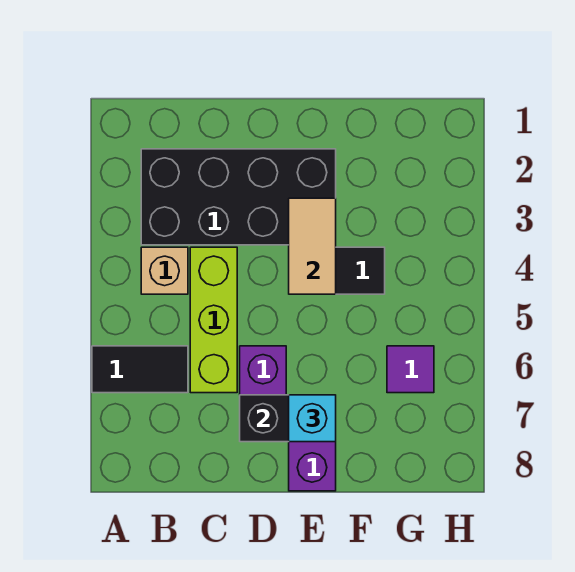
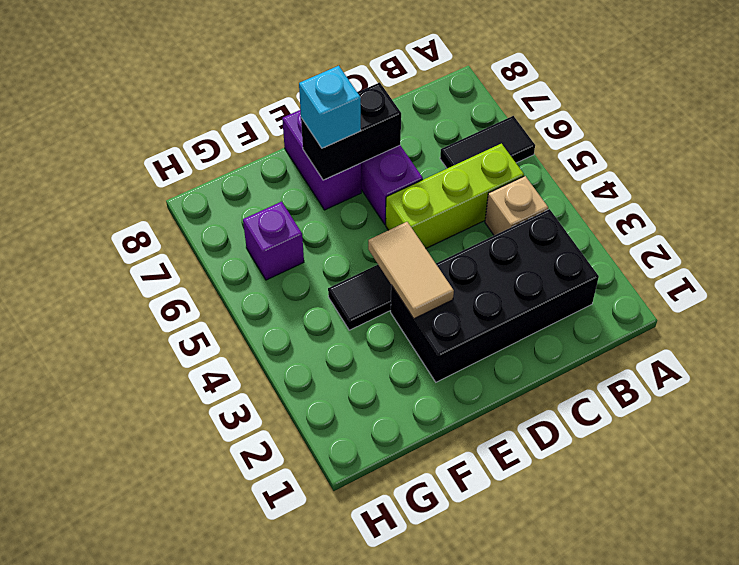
lime 1x3 brick [190,247,237,393] -> lime 1x3 brick turned to [386,144,524,248]
purple 1x1 tile [387,346,434,393] -> purple 1x1 brick [243,202,304,280]

